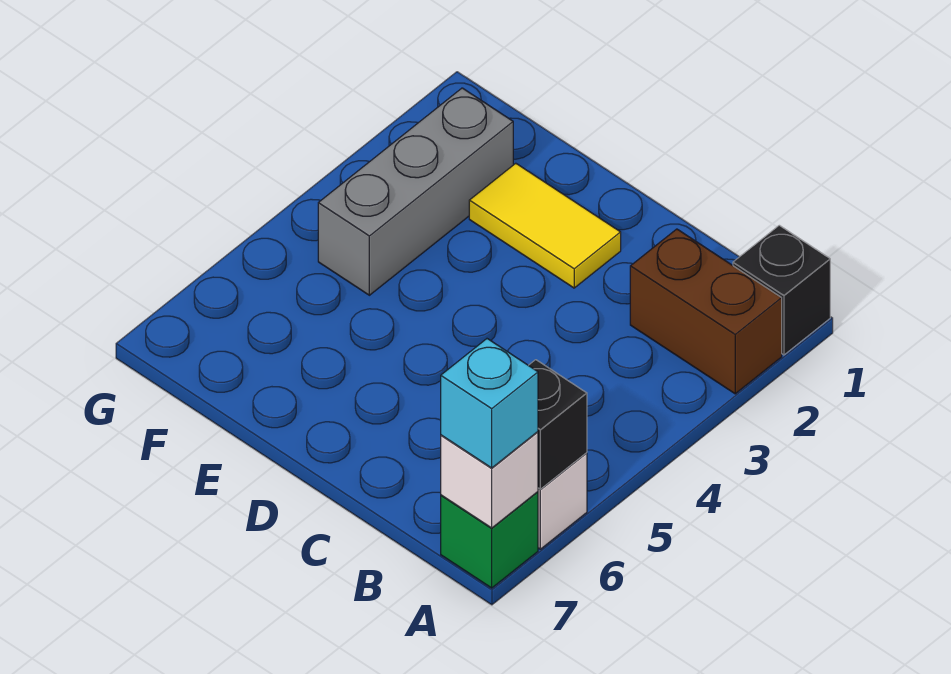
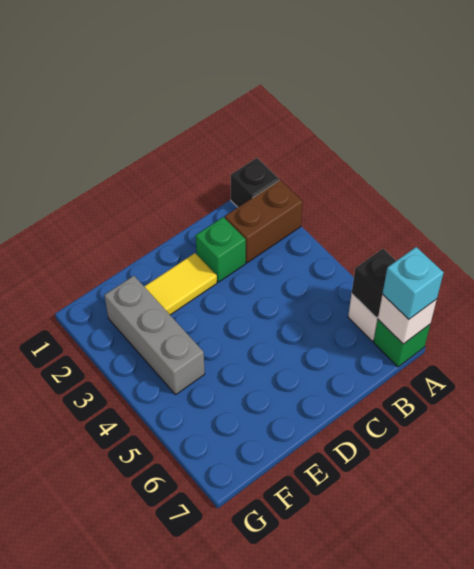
none -> green 1x1 brick [196,217,246,282]

